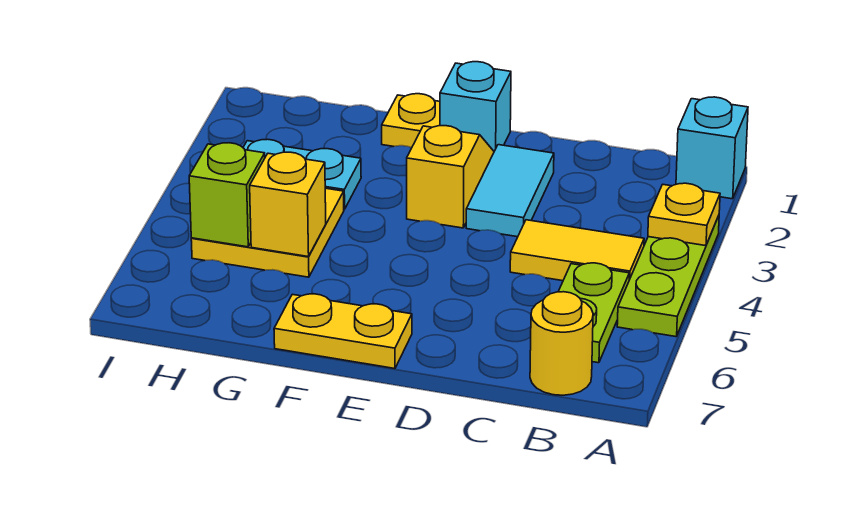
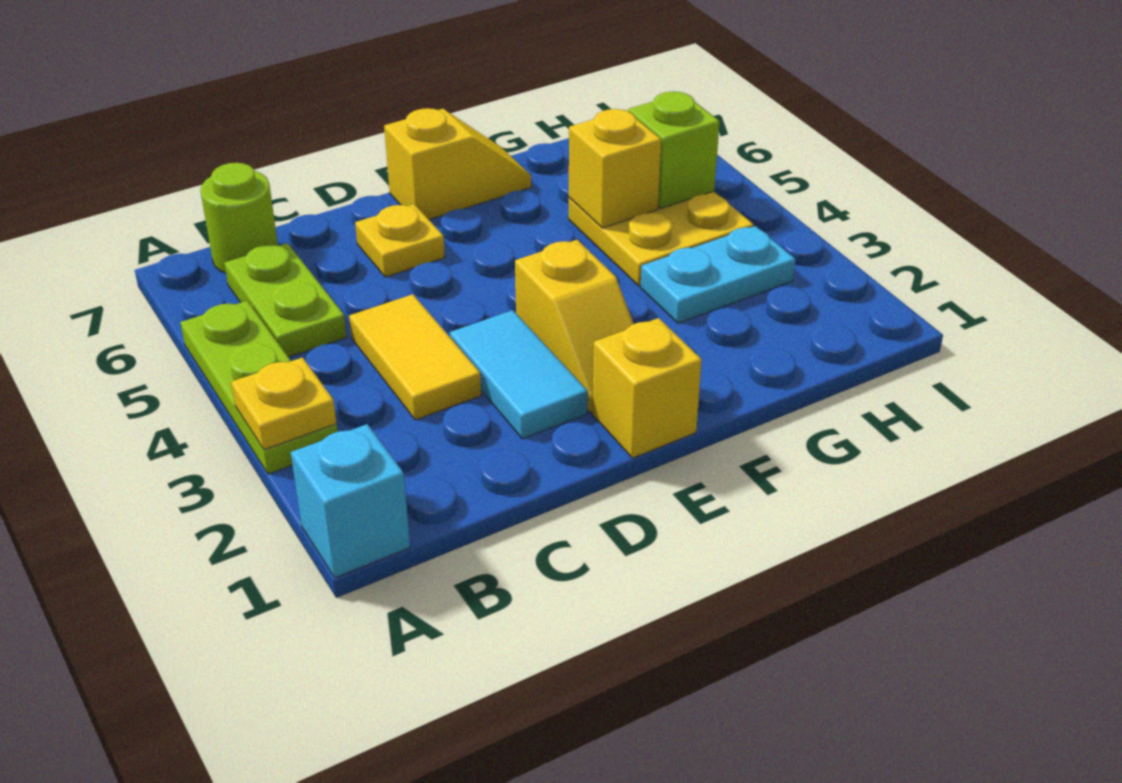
yellow 1x2 tile [510,220,644,281] -> yellow 1x2 tile turned to [349,294,481,420]
yellow 1x1 round brick [530,292,593,395] -> lime 1x1 round brick [201,163,278,273]
cyan 1x1 brick [440,62,511,151] -> yellow 1x1 brick [592,318,702,458]
yellow 1x2 plate [274,294,412,369] -> yellow 1x2 slope [384,108,531,220]
yellow 1x1 plate [382,94,440,148] -> yellow 1x1 plate moved to [355,204,445,277]

